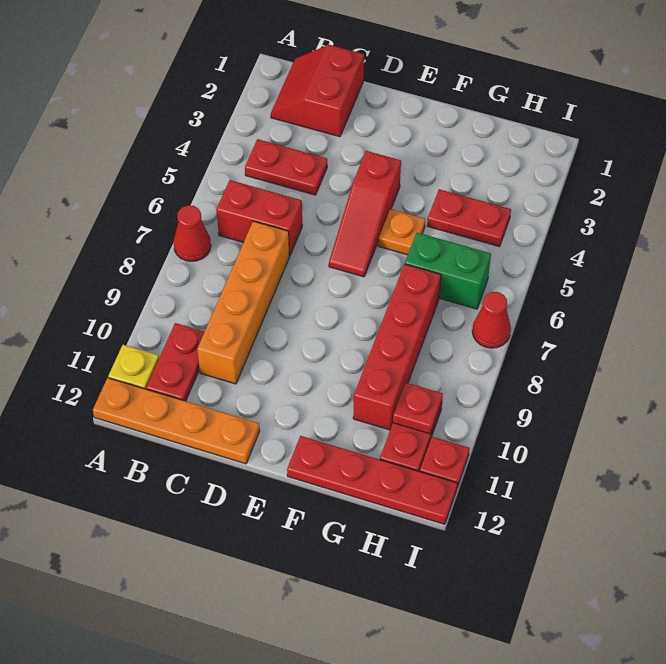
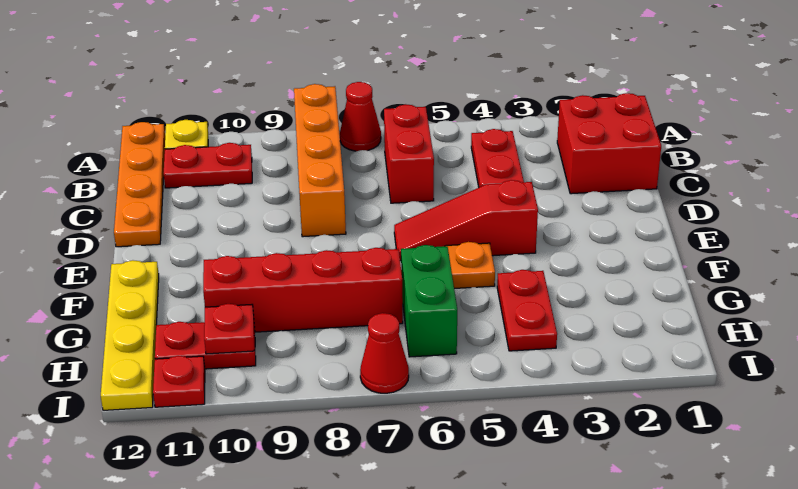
red 2x2 slope [271,45,364,137] -> red 2x2 brick [557,93,661,194]
orange 1x4 brick [197,221,290,384] -> orange 1x4 brick turned to [294,84,346,237]
red 1x4 plate [287,436,457,524] -> yellow 1x4 plate [101,260,159,410]

